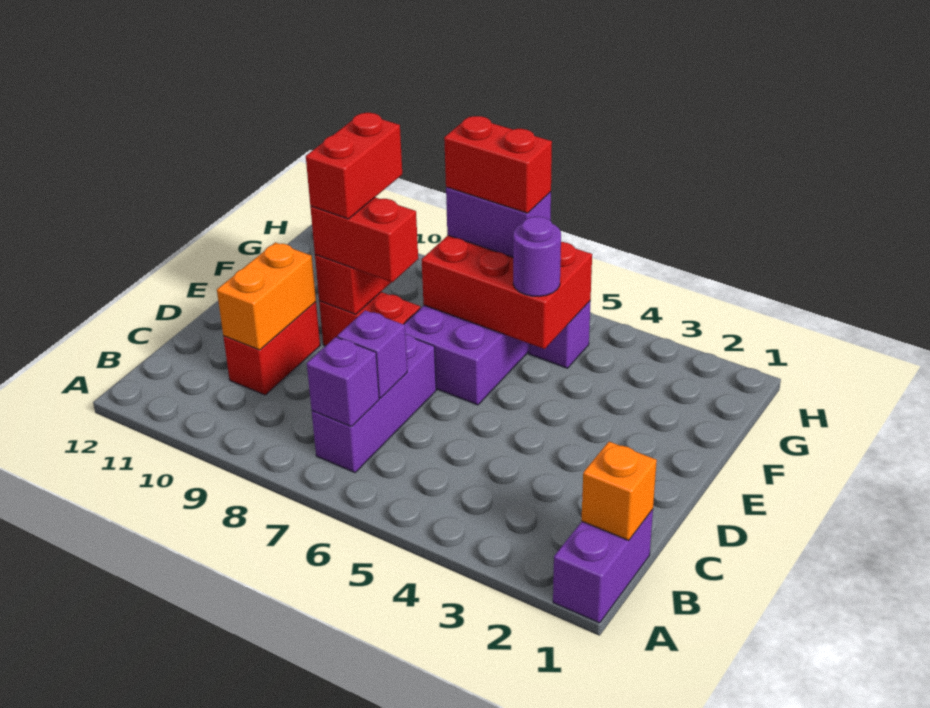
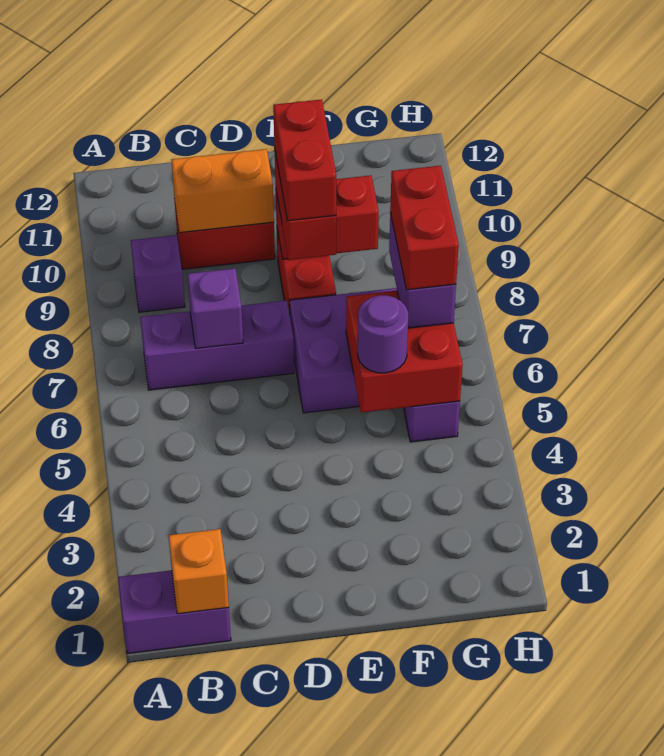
purple 1x1 brick [307,337,379,427] -> purple 1x1 brick moved to [131,235,185,312]
red 1x2 brick [306,113,402,219] -> red 1x2 brick turned to [273,99,336,221]
red 2x3 brick [422,236,592,349] -> red 2x2 brick [346,291,463,413]

